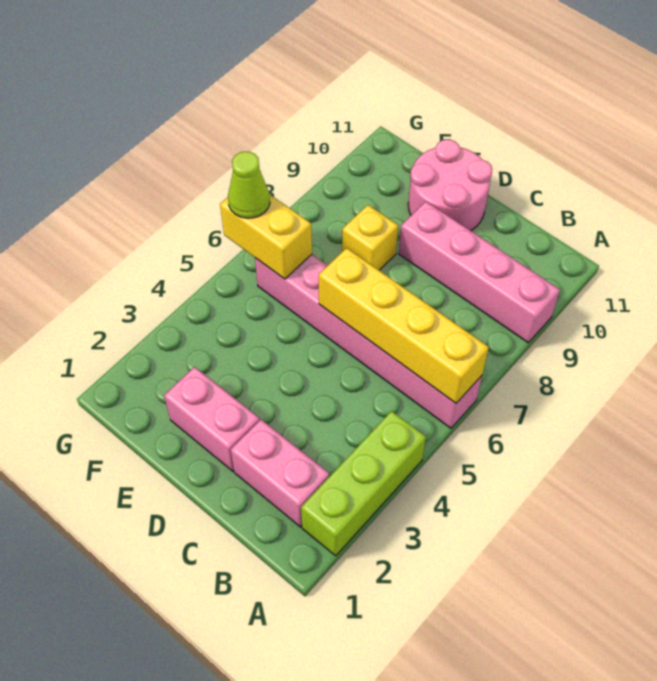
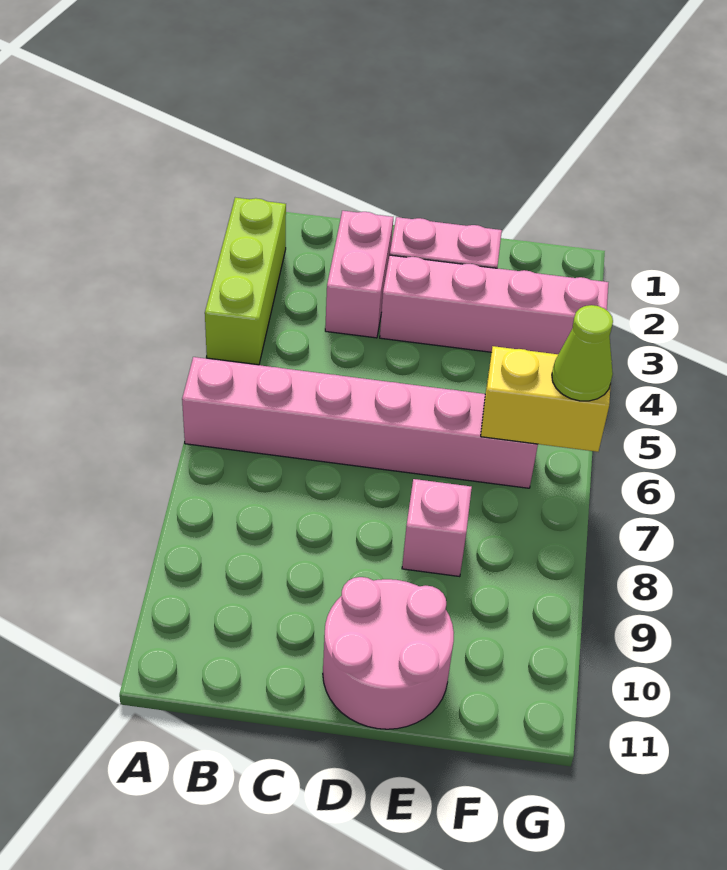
yellow 1x4 brick [319,248,489,403] -> none
pink 1x4 brick [399,202,560,343] -> pink 1x4 brick moved to [380,255,608,354]
pink 1x2 brick [231,420,329,527] -> pink 1x2 brick turned to [325,211,393,338]
yellow 1x1 brick [342,205,398,270] -> pink 1x1 brick [402,479,472,577]

